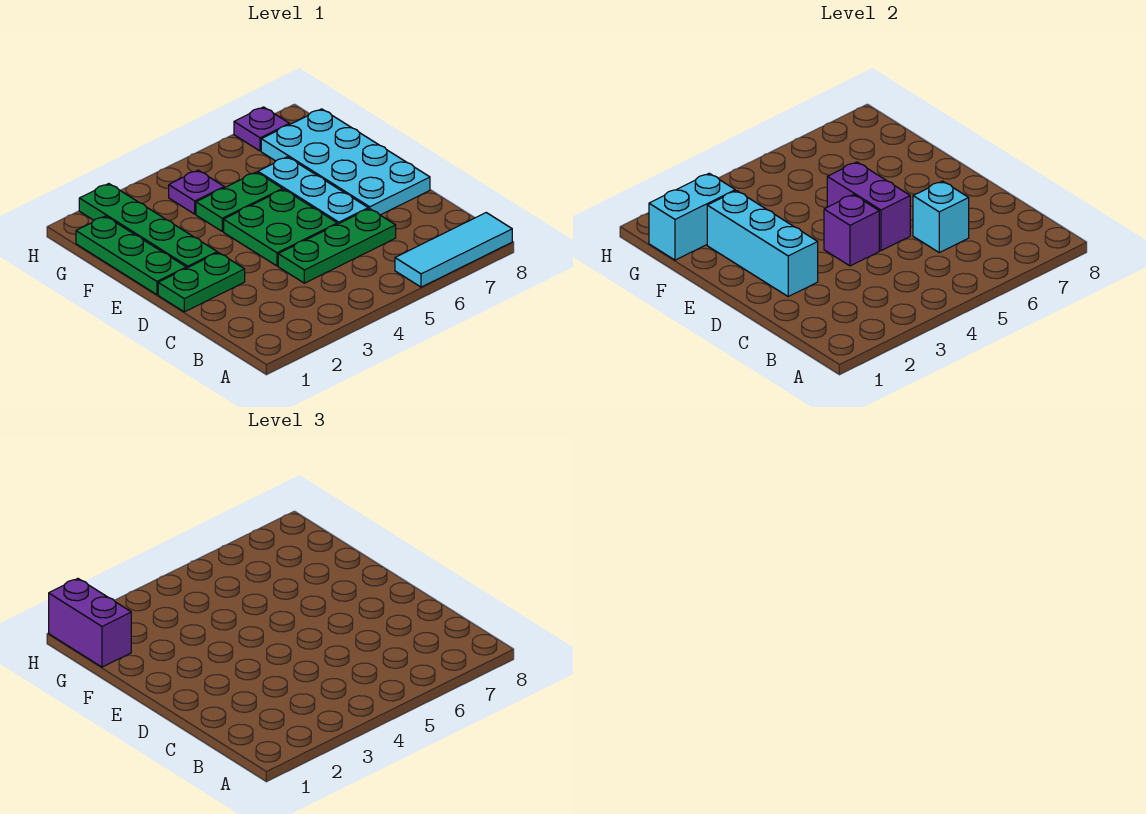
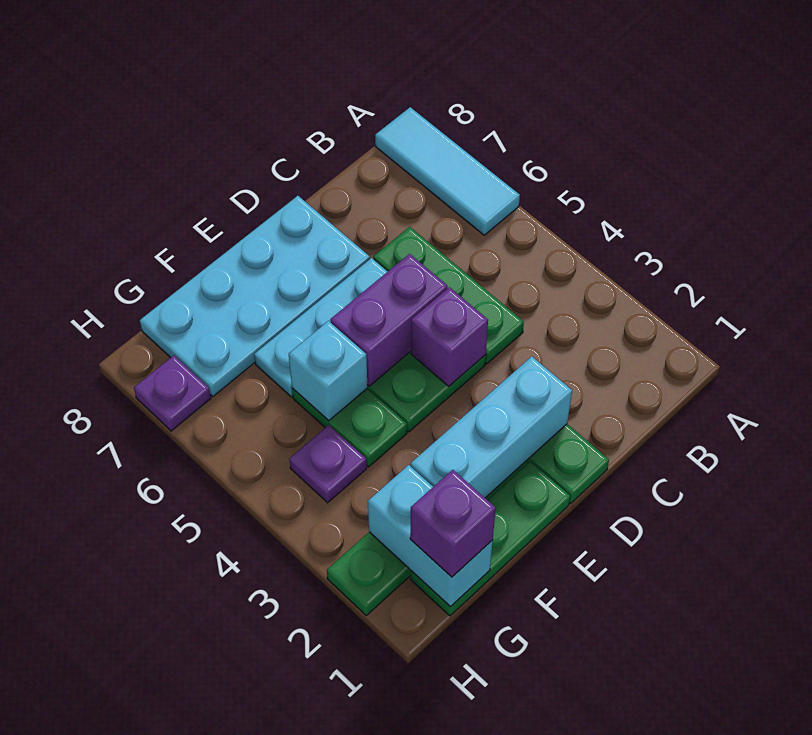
cyan 1x1 brick [913,181,969,253] -> cyan 1x1 brick moved to [289,321,367,421]
purple 1x2 brick [49,579,131,667] -> purple 1x1 brick [410,470,496,577]

